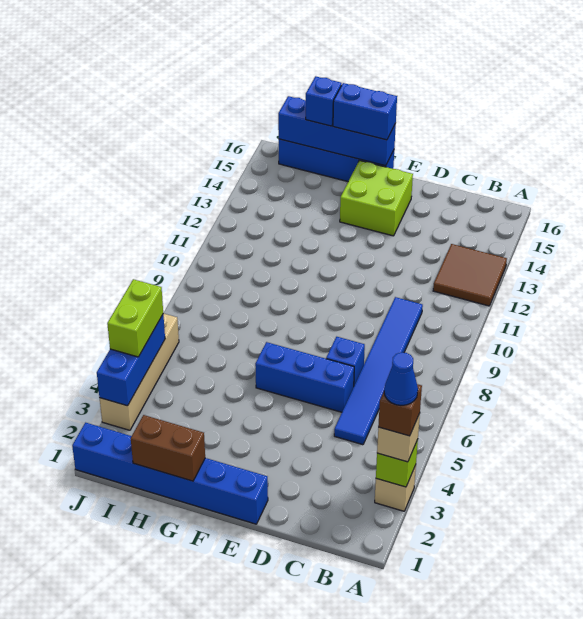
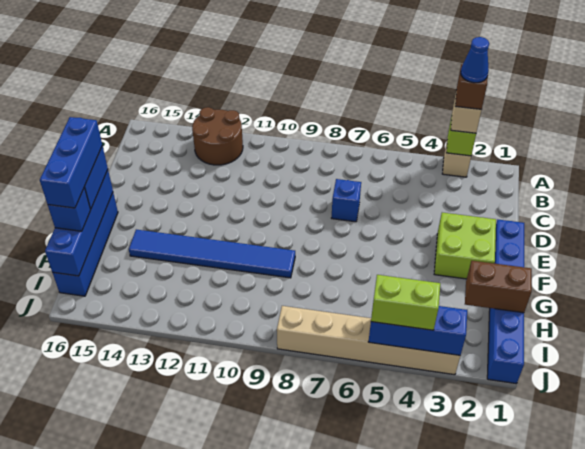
brown 2x2 tile [433,244,507,306] -> brown 2x2 round brick [192,107,243,165]
blue 1x6 tile [334,297,423,445] -> blue 1x6 tile moved to [129,230,295,278]
blue 1x3 brick [255,342,354,412] -> blue 1x3 brick moved to [40,117,102,208]
lime 2x2 brick [340,160,413,236] -> lime 2x2 brick moved to [434,213,496,279]
brown 1x2 brick [131,415,205,481] -> brown 1x2 brick turned to [465,261,532,313]
tan 1x4 brick [100,313,179,430] -> tan 1x6 brick [277,306,460,375]

